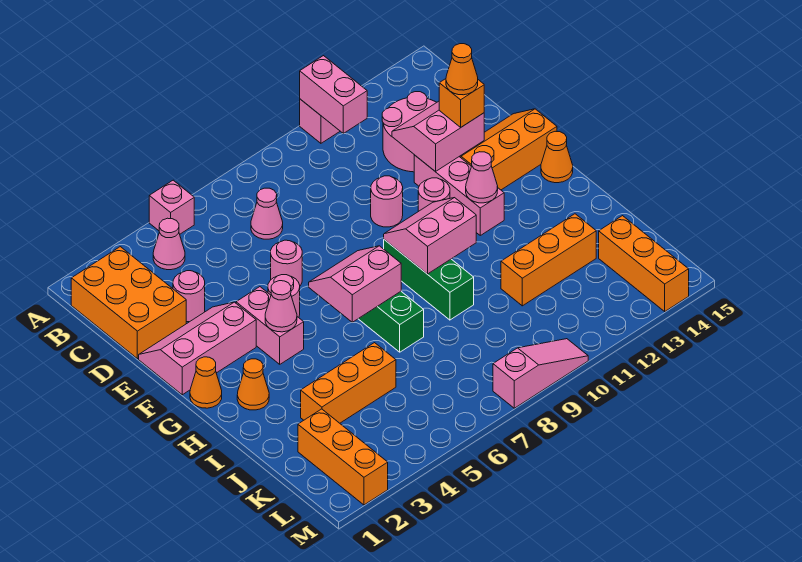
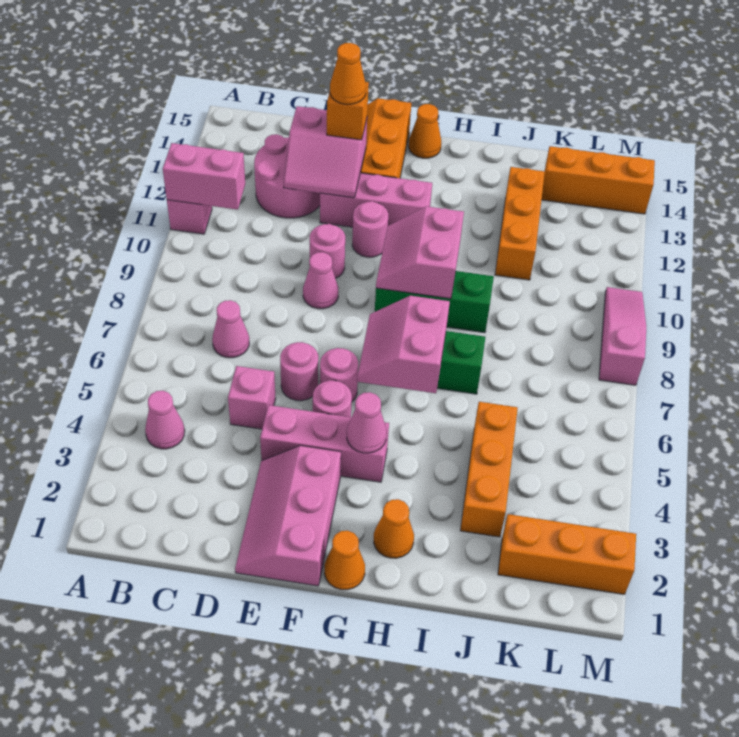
pink 1x1 brick [149,180,194,234] -> pink 1x1 brick moved to [228,366,276,429]
orange 2x3 brick [71,247,186,359] -> none
pink 1x1 round brick [173,271,205,322] -> pink 1x1 round brick moved to [320,348,358,401]
pink 2x2 slope [392,101,484,172] -> pink 2x2 slope turned to [284,106,367,198]
pink 1x2 brick [236,287,304,364] -> pink 1x3 brick [260,405,389,482]
pink 1x1 cone [466,152,498,203] -> pink 1x1 cone moved to [303,252,338,309]

